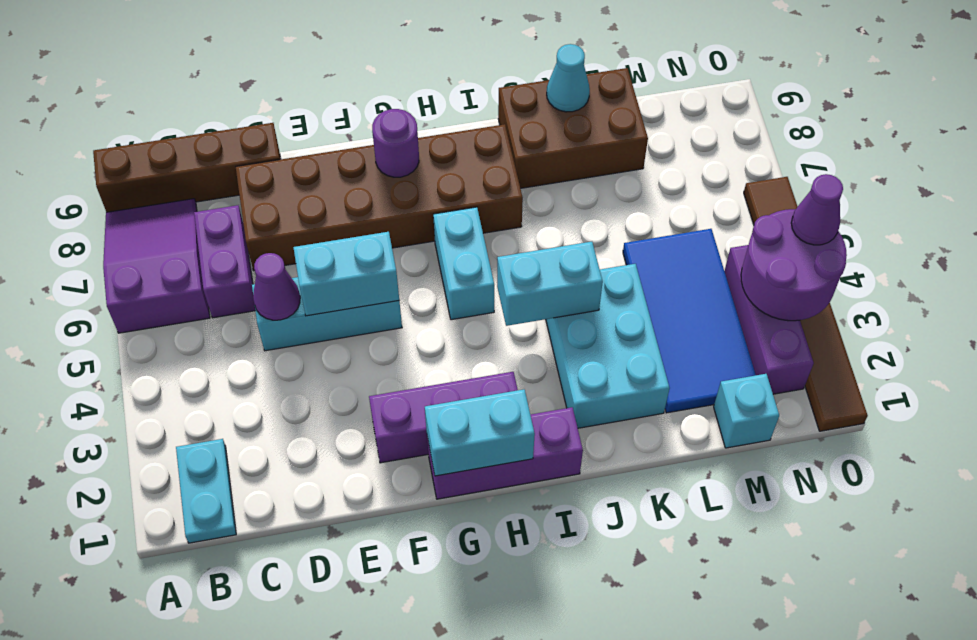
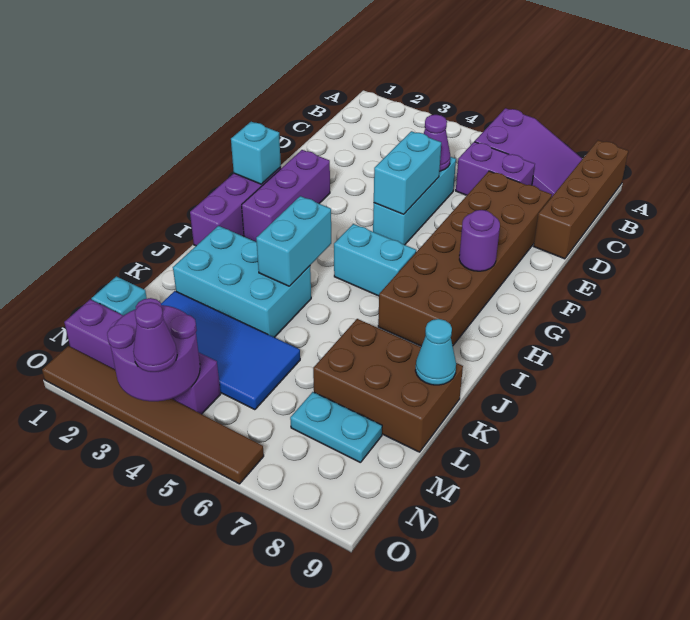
cyan 1x2 plate [176,439,236,543] -> cyan 1x2 plate moved to [290,392,382,463]
cyan 1x2 brick [425,389,535,476] -> cyan 1x1 brick [231,122,281,184]
brown 2x3 brick [498,68,648,188] -> brown 2x3 brick turned to [313,319,463,452]
purple 1x3 brick [725,245,814,394] -> purple 1x4 brick [64,299,221,414]

